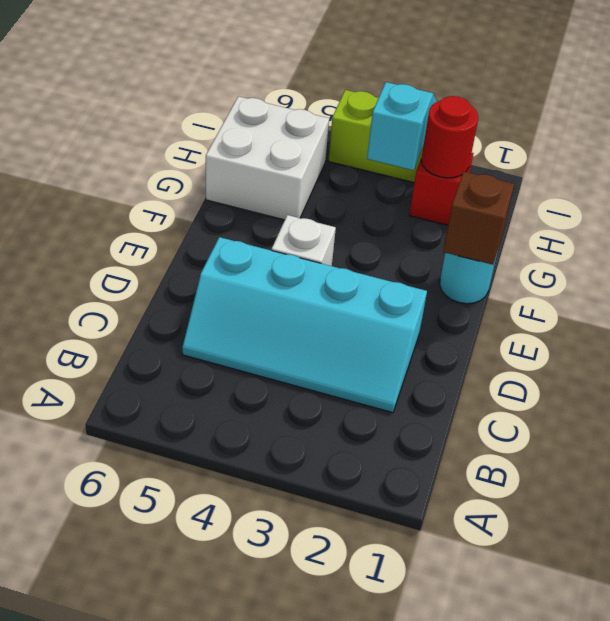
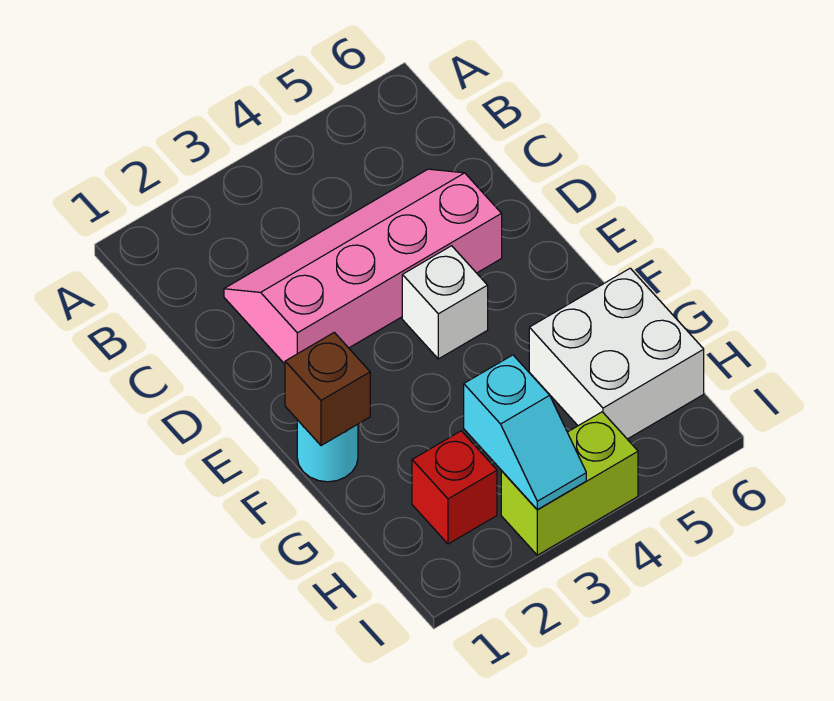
cyan 2x4 slope [182,237,427,413] -> pink 2x4 slope [224,169,502,364]
red 1x1 round brick [421,96,478,178] -> none

